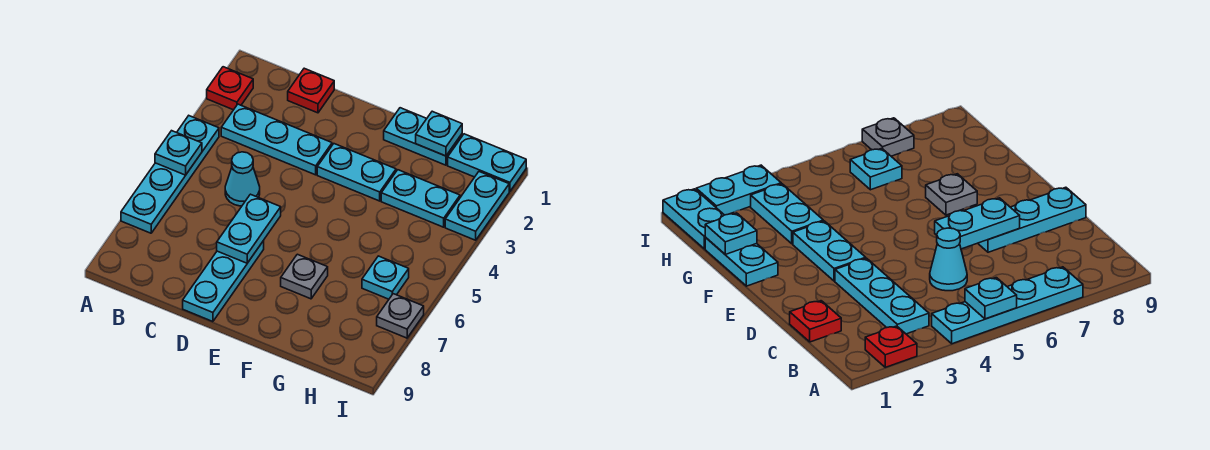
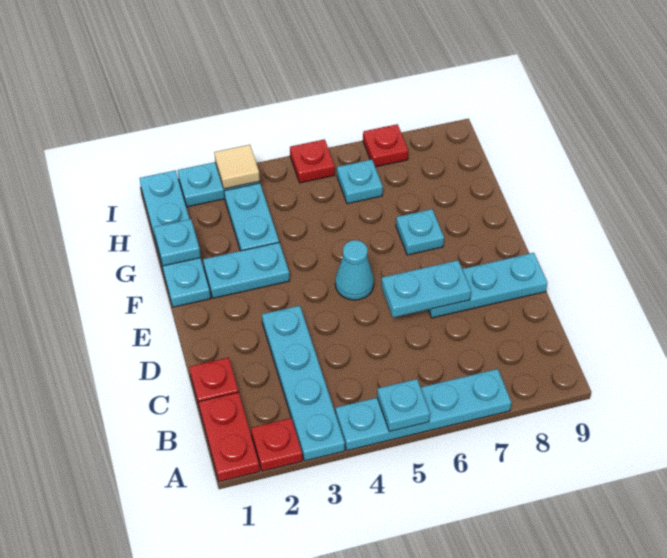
none -> red 1x2 plate [199,392,260,482]
cyan 1x3 plate [221,104,332,175] -> cyan 1x4 plate [262,306,345,461]
cyan 1x1 cone [225,152,260,206] -> cyan 1x1 cone moved to [335,240,374,300]
cyan 1x2 plate [317,144,396,201] -> cyan 1x2 plate turned to [203,243,289,298]
grey 1x1 plate [281,254,328,299] -> cyan 1x1 plate [396,209,444,255]
none -> tan 1x1 tile [214,145,260,189]
none -> red 1x1 plate [290,139,335,183]
grey 1x1 plate [377,294,424,338] -> red 1x1 plate [363,124,408,167]

